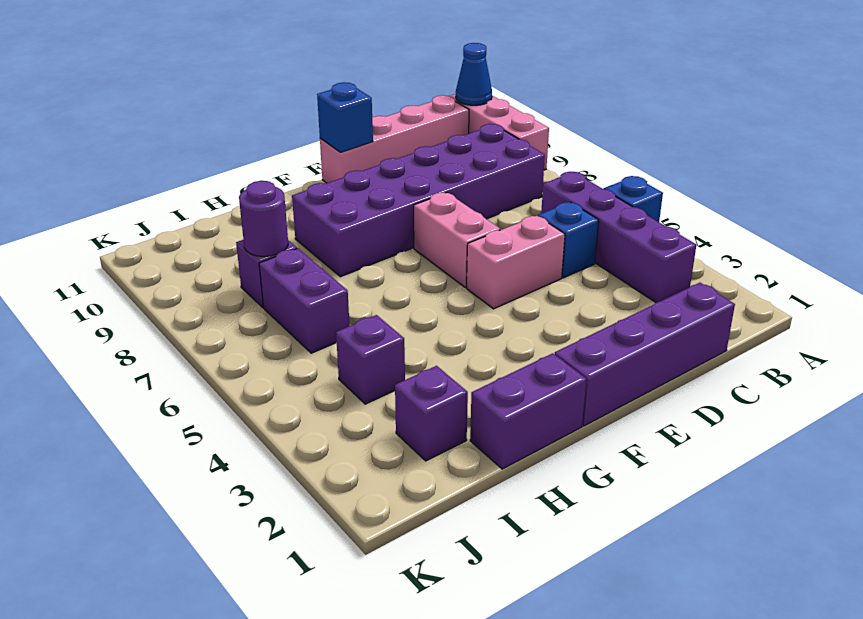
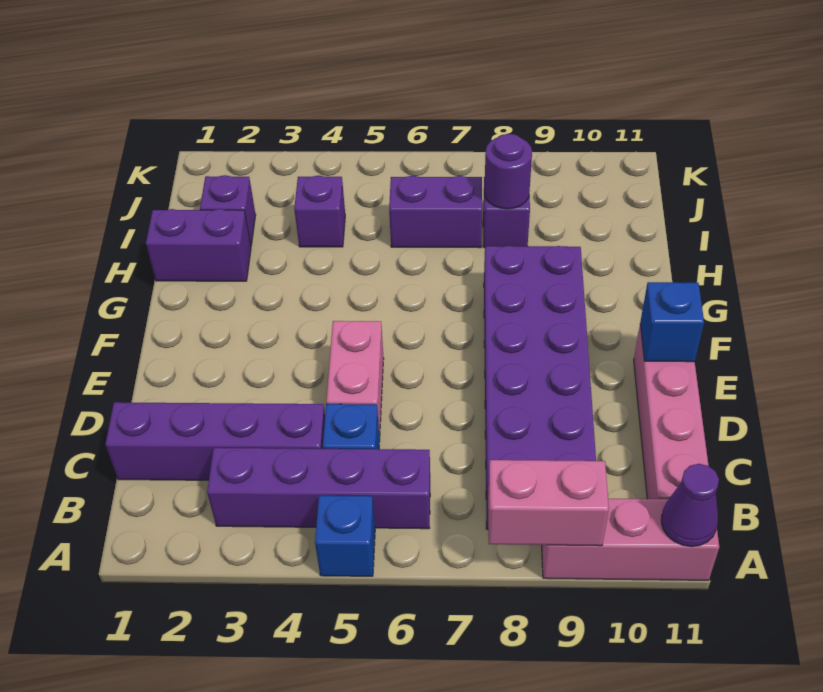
blue 1x1 cone [456,43,492,105] -> purple 1x1 cone [661,464,719,547]
purple 1x4 brick [555,283,735,426] -> purple 1x4 brick turned to [105,402,325,480]
pink 1x2 brick [414,193,500,287] -> pink 1x2 brick moved to [488,460,609,546]
purple 1x2 brick [470,353,587,469] -> purple 1x2 brick turned to [146,209,251,281]

